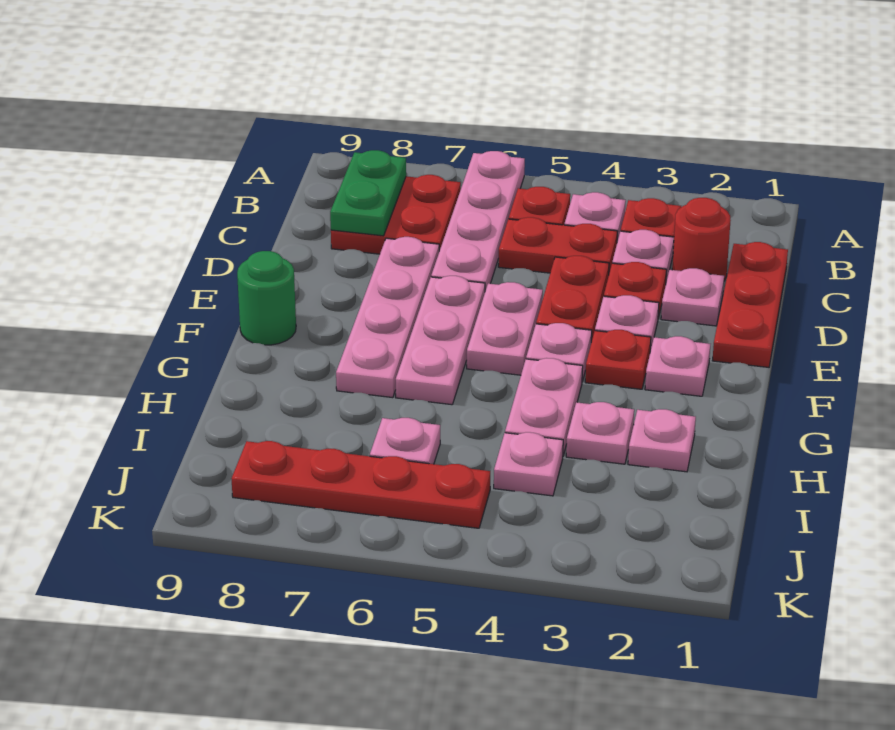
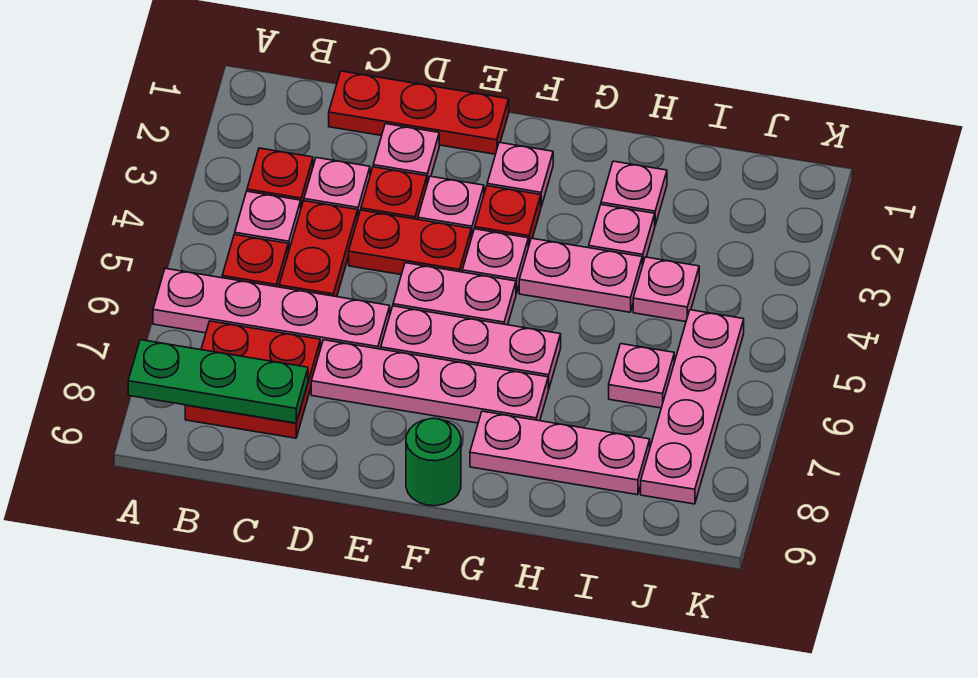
green 1x2 plate [330,150,406,236] -> green 1x3 plate [128,340,308,423]
red 1x1 round brick [672,198,731,281] -> none
none -> pink 1x3 plate [470,411,650,495]
red 1x4 plate [231,441,490,528] -> pink 1x4 plate [641,310,744,504]

